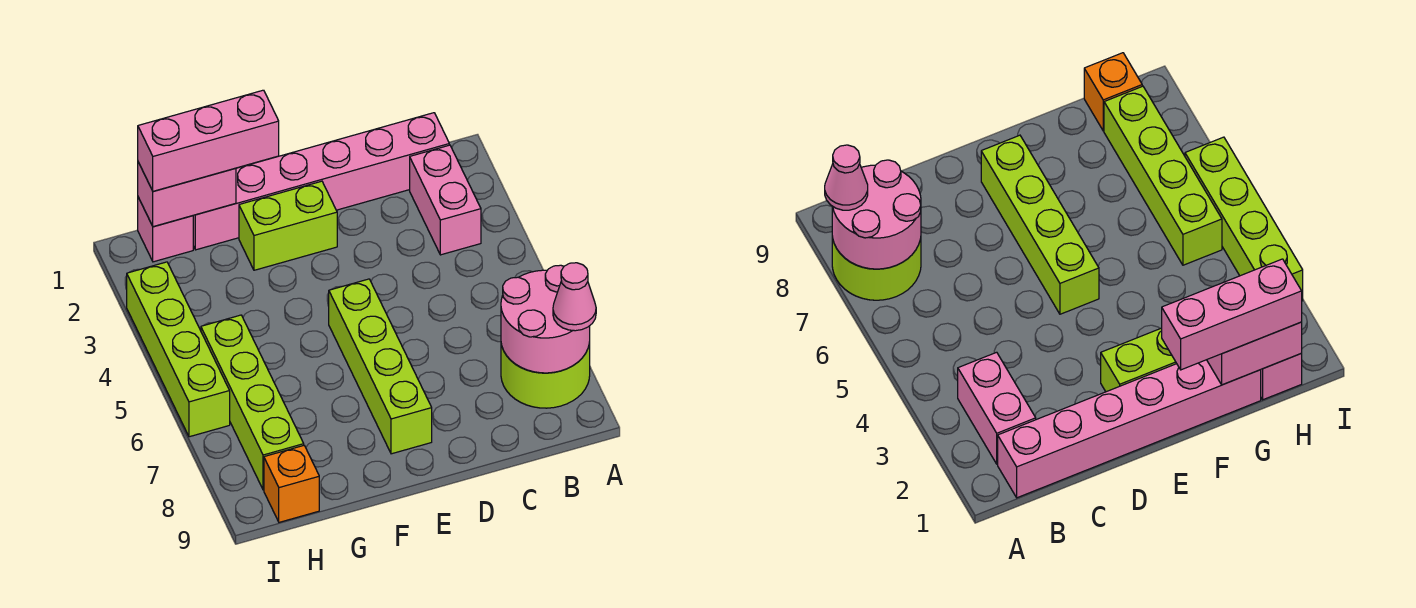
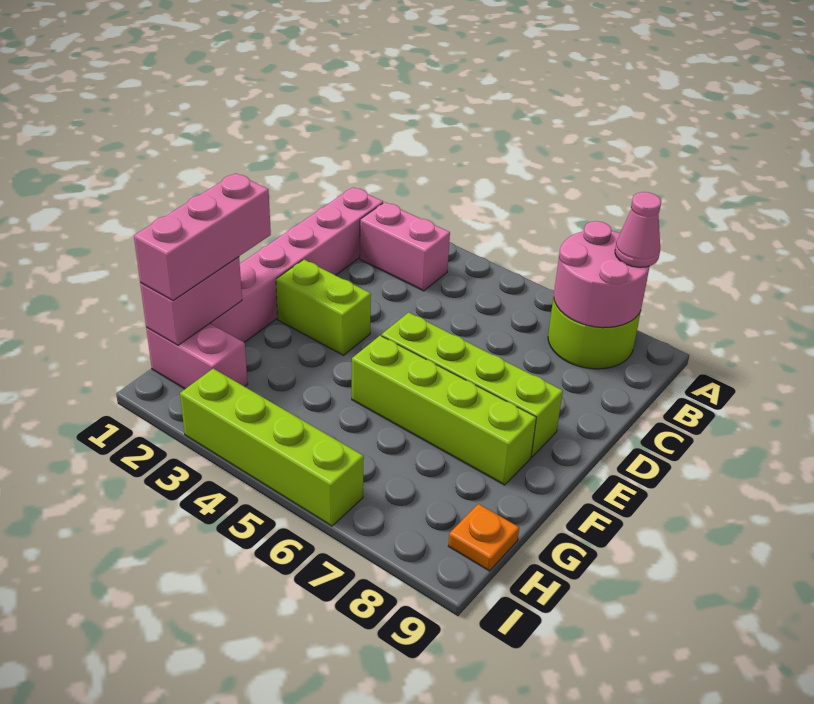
lime 1x2 brick [239,181,337,270] -> lime 1x2 brick turned to [276,260,371,355]
pink 1x1 brick [138,197,193,262] -> pink 1x2 brick [146,323,248,389]
lime 1x4 brick [201,315,304,490] -> lime 1x4 brick moved to [352,335,536,485]
orange 1x1 brick [264,446,319,522] -> orange 1x1 plate [448,504,519,571]

